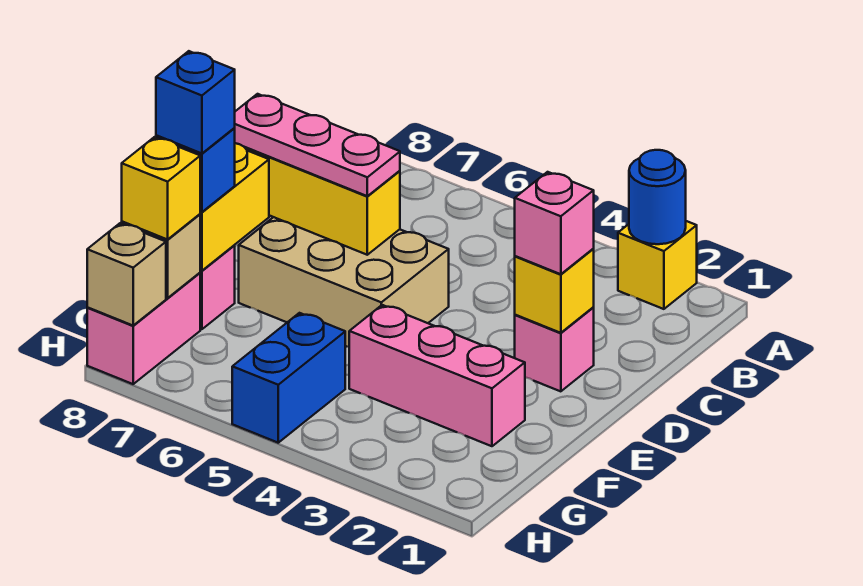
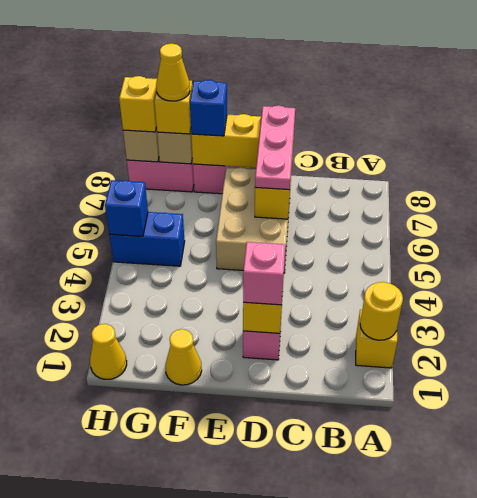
blue 1x1 round brick [629,150,686,244] -> yellow 1x1 round brick [360,282,403,340]
none -> yellow 1x1 cone [165,329,202,385]
pink 1x3 brick [349,305,525,446] -> none
blue 1x1 brick [156,51,235,153] -> blue 1x1 brick moved to [105,180,148,236]
none -> yellow 1x1 cone [156,44,190,101]
none -> yellow 1x1 cone [90,324,127,379]
none -> yellow 1x1 brick [119,76,157,132]

